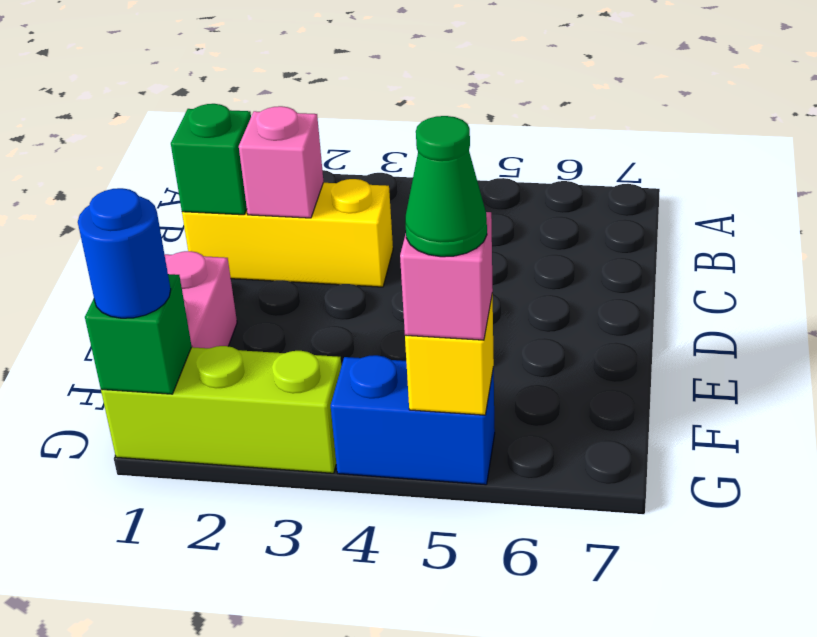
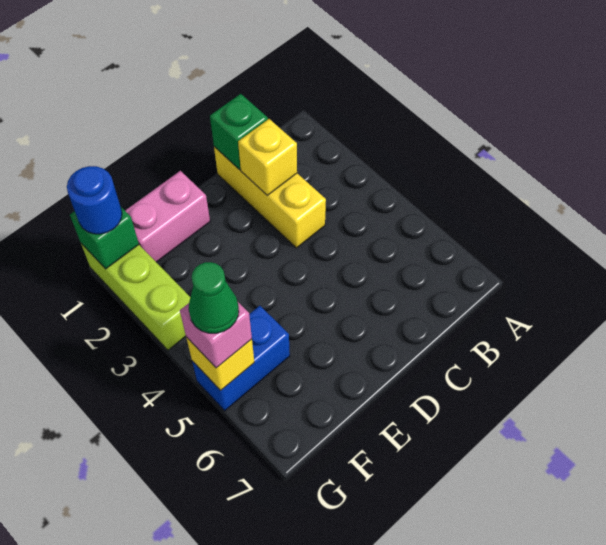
pink 1x1 brick [239,106,323,218] -> yellow 1x1 brick [238,119,297,195]
blue 1x2 brick [331,355,495,485] -> blue 1x2 brick turned to [192,306,290,411]

